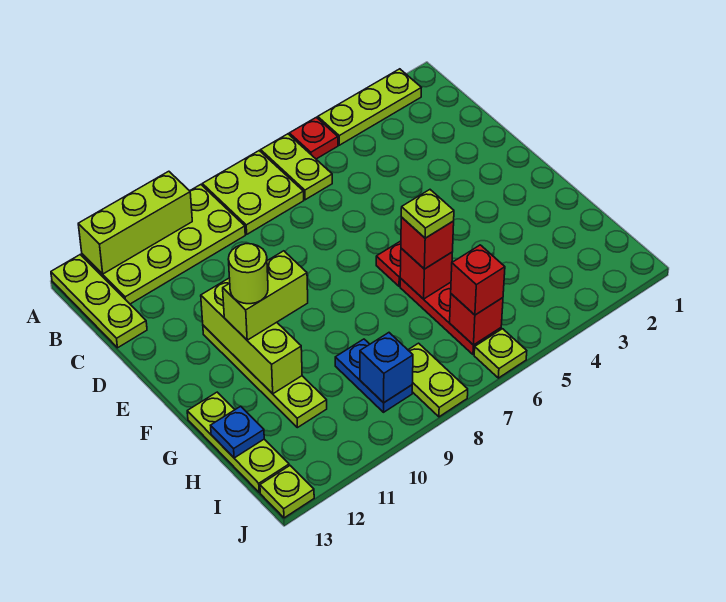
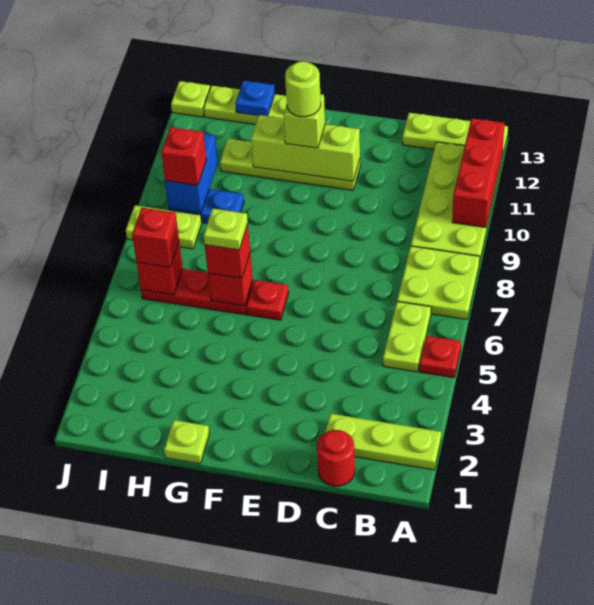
lime 1x3 plate [318,69,421,145] -> lime 1x3 plate turned to [326,414,441,470]
lime 1x2 plate [261,134,332,200] -> lime 1x2 plate turned to [383,302,431,372]
lime 1x3 brick [78,171,192,274] -> red 1x3 brick [452,118,504,228]
none -> red 1x1 round brick [317,430,355,486]
lime 1x2 brick [223,251,308,340] -> lime 1x1 brick [284,94,325,148]
blue 1x1 brick [360,333,413,403] -> blue 1x2 brick [165,134,218,213]
none -> red 1x1 brick [161,127,206,185]
lime 1x1 plate [474,329,527,378] -> lime 1x1 plate moved to [164,420,209,464]

